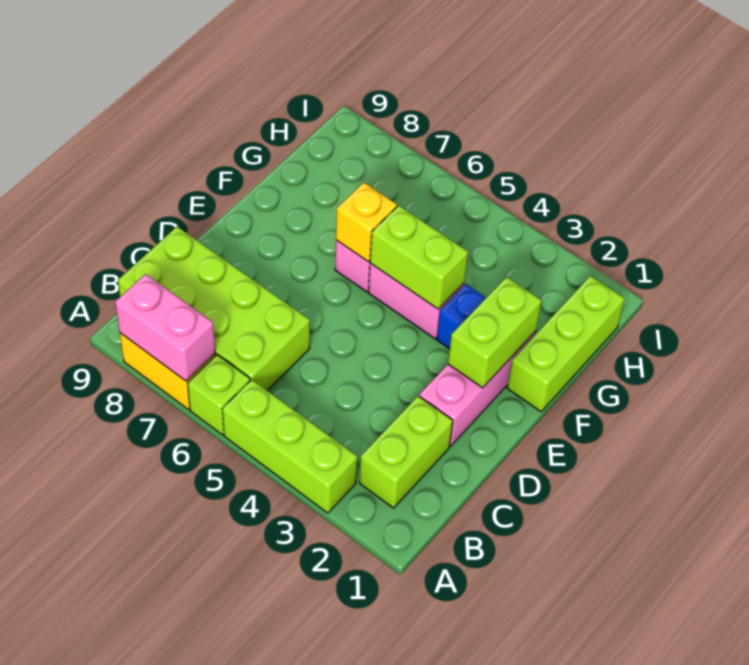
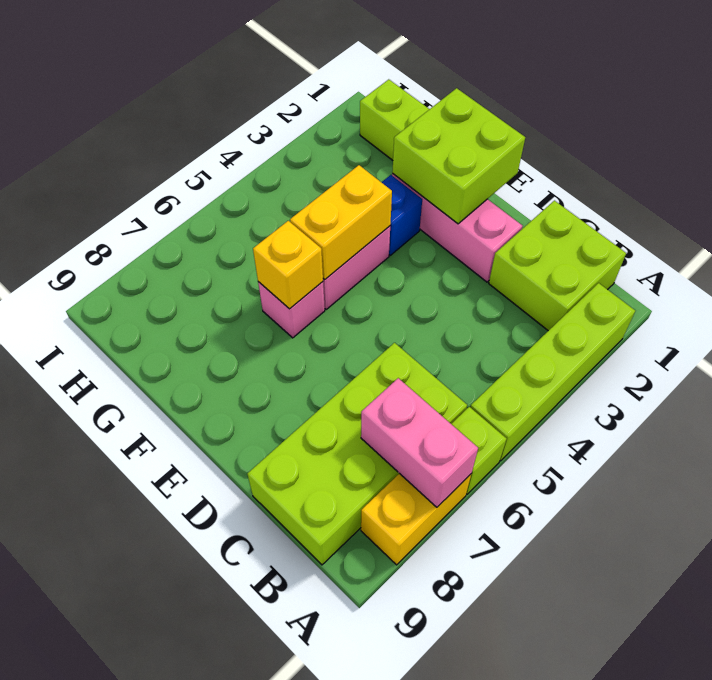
lime 1x3 brick [222,380,357,513] -> lime 1x4 brick [470,283,635,461]
pink 1x2 brick [115,274,215,381] -> pink 1x2 brick turned to [361,378,478,507]
lime 1x2 brick [359,396,453,508] -> lime 2x2 brick [489,201,626,331]
lime 1x2 brick [448,277,542,388] -> lime 2x2 brick [392,88,525,224]
lime 1x2 brick [370,206,468,309] -> yellow 1x2 brick [290,165,392,279]

